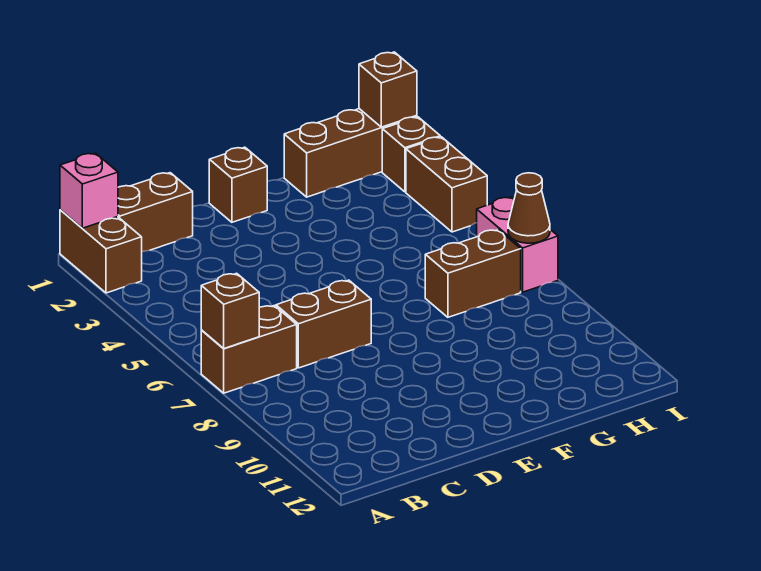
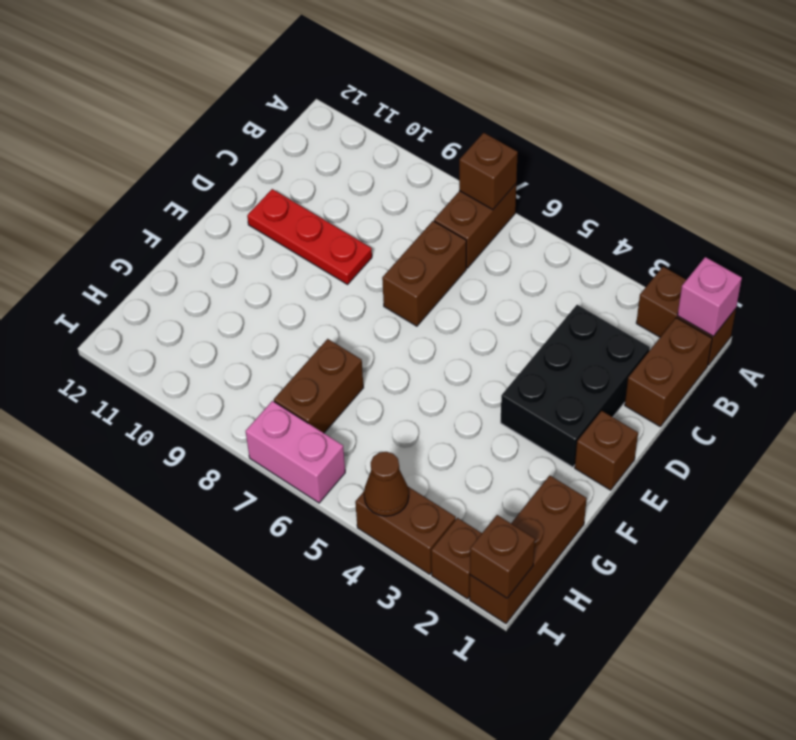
none -> black 2x3 brick [501,305,650,467]
none -> red 1x3 plate [247,189,372,284]
brown 1x1 cone [508,173,550,243] -> brown 1x1 cone moved to [364,452,409,516]

